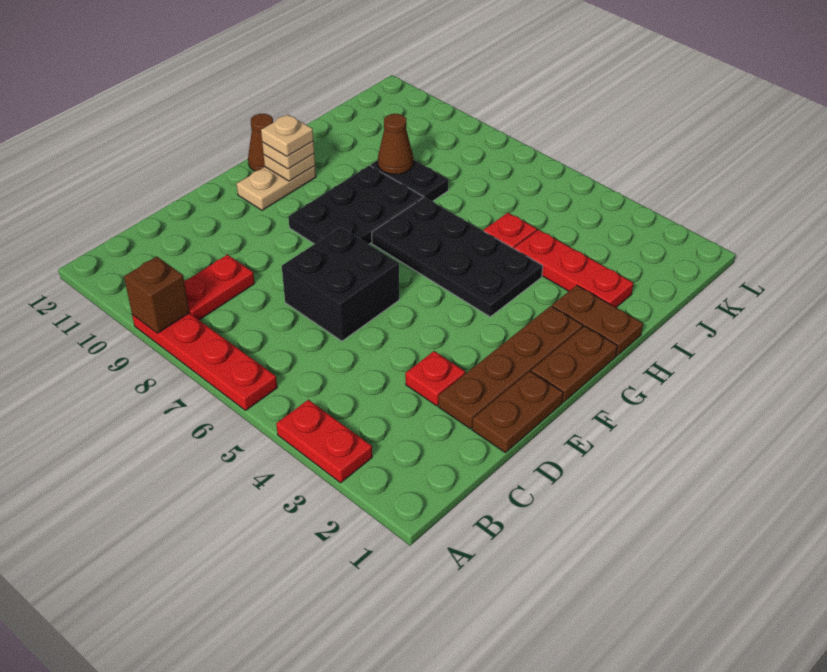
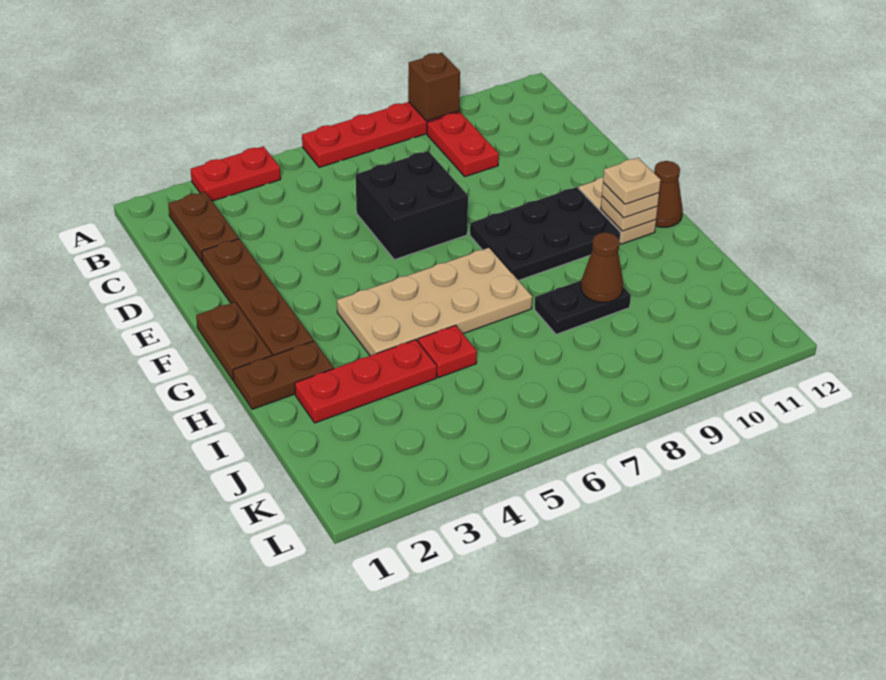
brown 1x2 plate [472,371,563,453] -> brown 1x2 plate moved to [168,192,239,262]
red 1x1 plate [405,351,465,406] -> none
black 2x3 plate [288,166,423,244] -> black 2x3 plate turned to [470,187,620,280]
black 2x4 plate [372,197,543,317] -> tan 2x4 plate [337,248,532,356]

